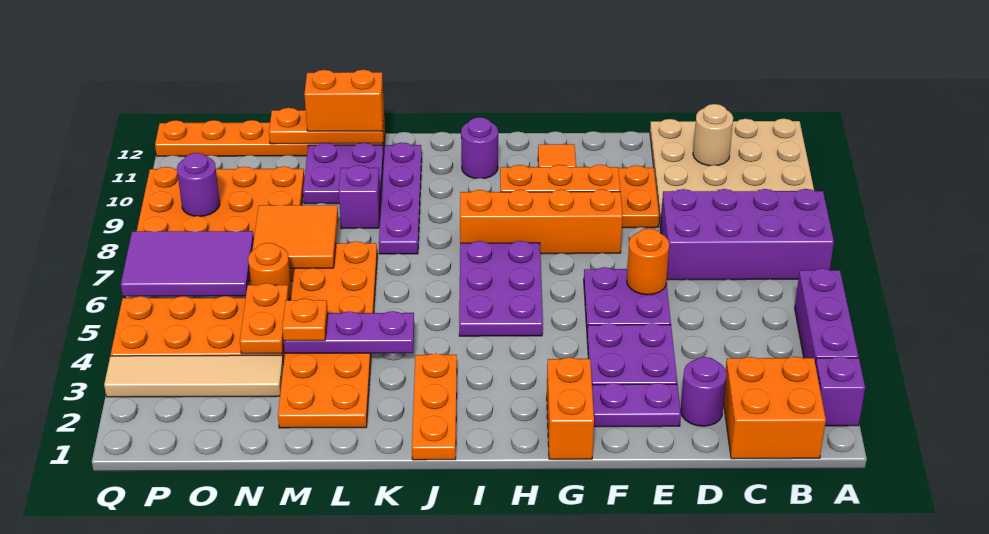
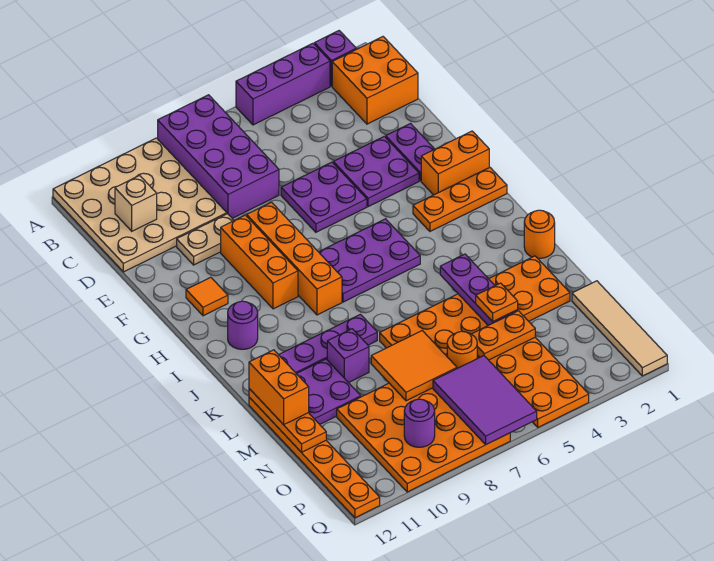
tan 1x1 round brick [693,104,733,166] -> tan 1x1 brick [115,175,157,231]
purple 1x1 round brick [681,357,727,426] -> none
orange 1x1 round brick [627,229,669,295] -> orange 1x1 round brick moved to [524,210,555,258]
orange 1x2 plate [618,165,659,228] -> tan 1x2 plate [177,214,234,265]
orange 1x3 plate [412,353,457,460] -> orange 1x3 plate moved to [413,167,507,231]
tan 1x4 tile [104,355,283,397] -> tan 1x4 tile moved to [572,281,667,376]

